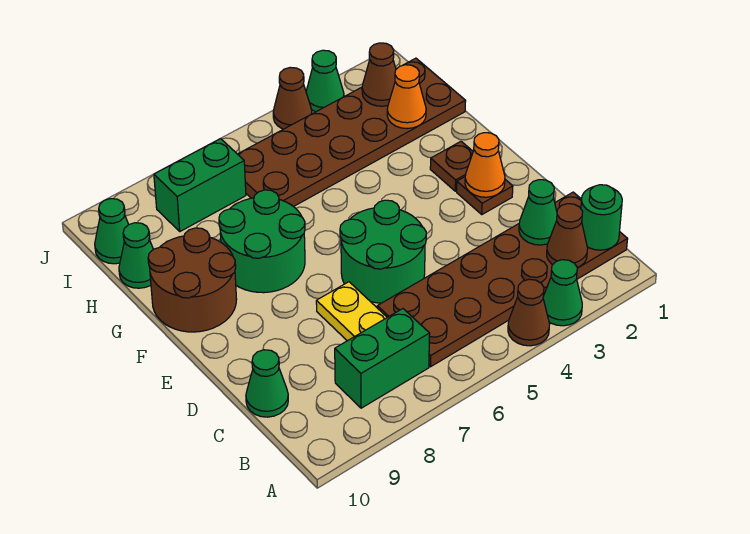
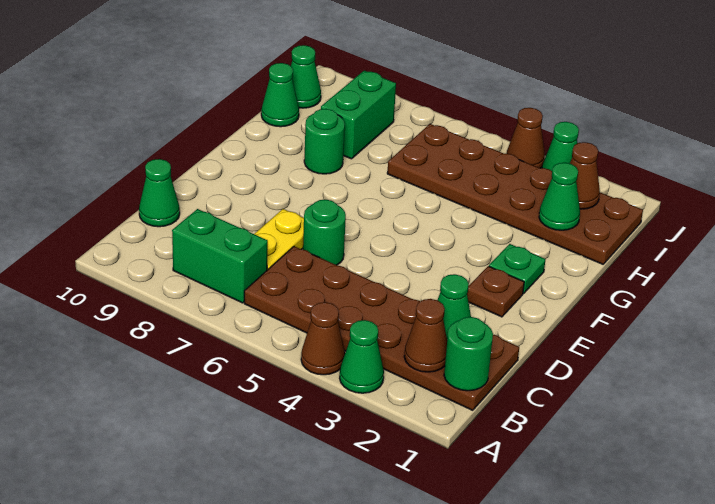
green 2x2 round brick [340,200,426,303] -> green 1x1 round brick [303,200,346,265]
orange 1x1 cone [465,133,505,197] -> none
brown 1x1 plate [430,141,473,191] -> green 1x1 plate [489,244,546,294]
green 2x2 round brick [219,190,305,293] -> green 1x1 round brick [304,109,345,174]
brown 2x2 round brick [148,228,237,332] -> none
orange 1x1 cone [387,65,426,129] -> green 1x1 cone [539,163,580,230]
green 1x2 brick [154,139,246,231] -> green 1x2 brick turned to [321,71,396,159]

